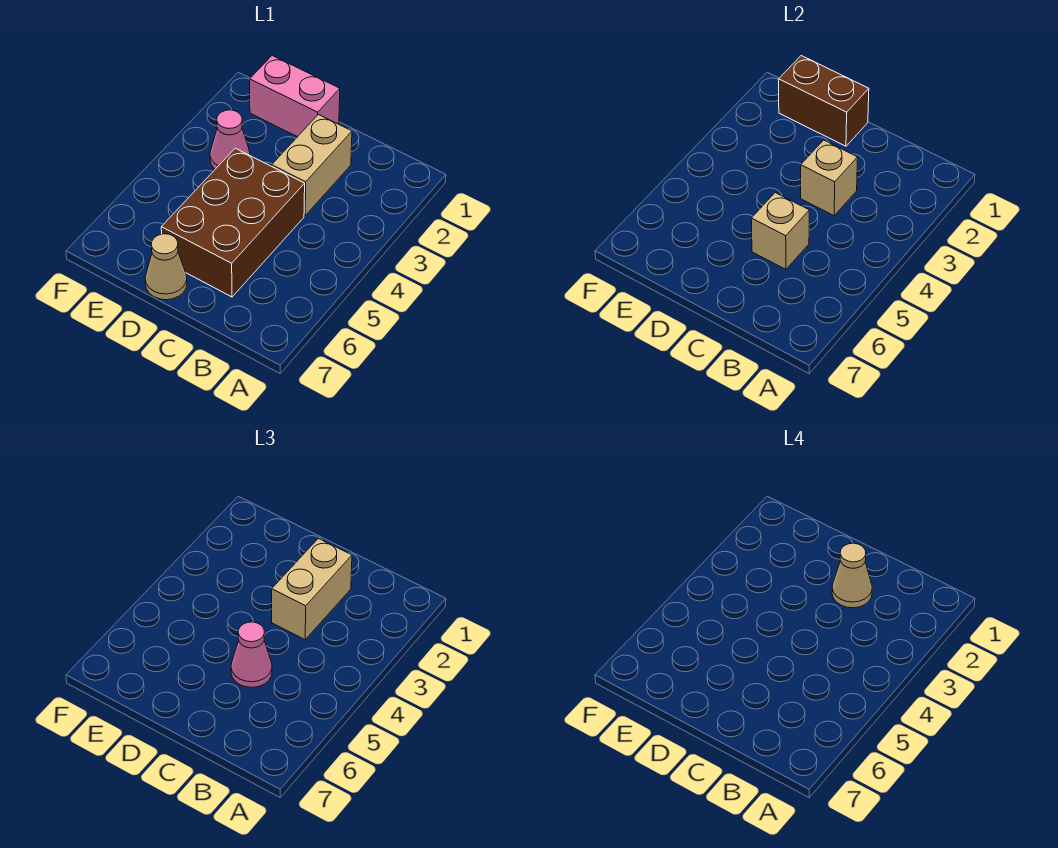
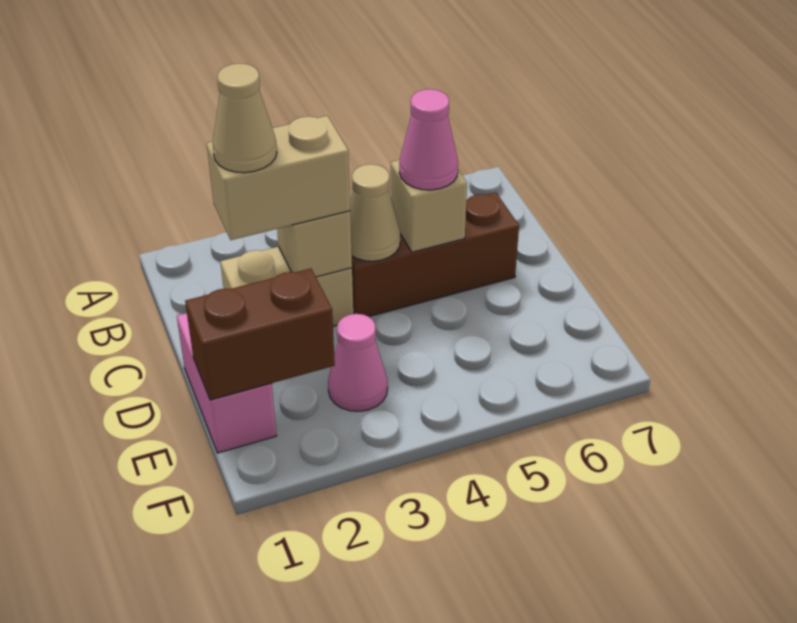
brown 2x3 brick [161,148,305,297] -> brown 1x3 brick [352,192,519,317]
brown 1x2 brick [779,56,869,146] -> brown 1x2 brick turned to [185,269,335,400]
tan 1x1 cone [145,234,187,300] -> tan 1x1 cone moved to [350,164,400,261]

